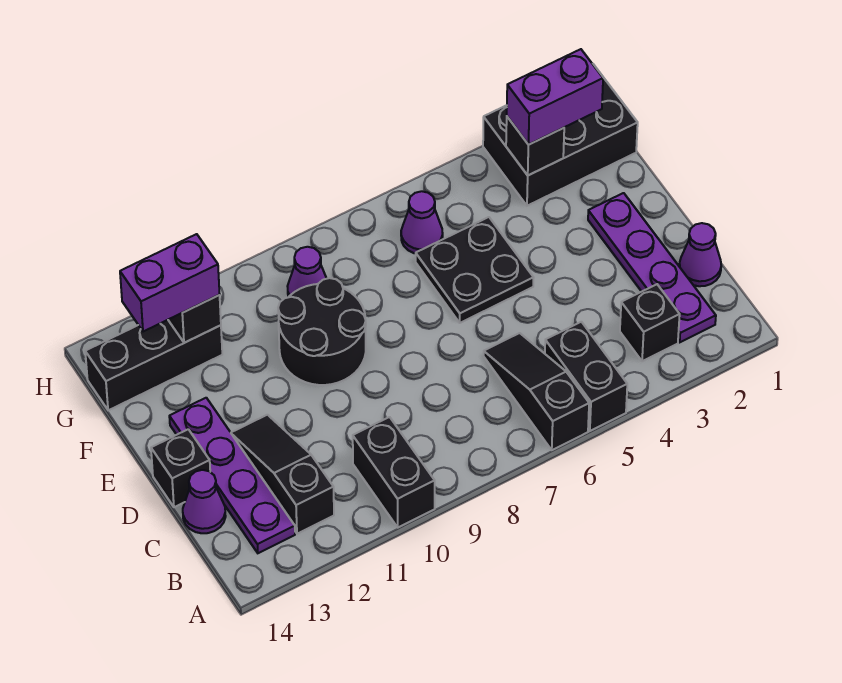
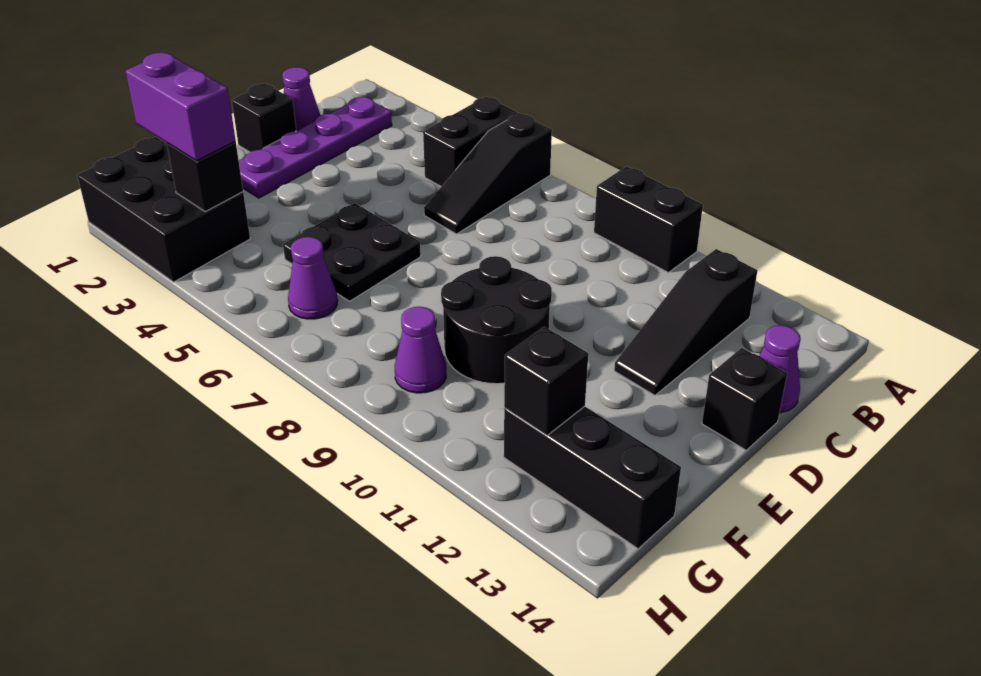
black 1x2 brick [353,417,435,527] -> black 1x2 brick turned to [594,167,703,273]
black 1x1 brick [620,284,680,361] -> black 1x1 brick moved to [232,84,296,152]
purple 1x4 plate [169,398,295,553] -> none
purple 1x2 brick [120,234,220,332] -> none

